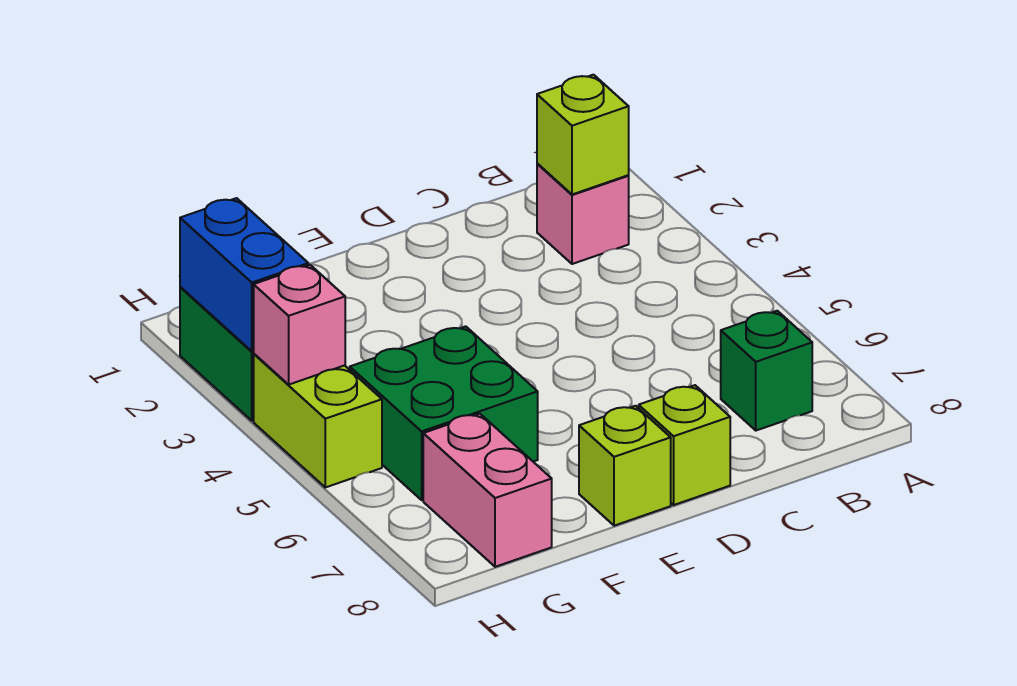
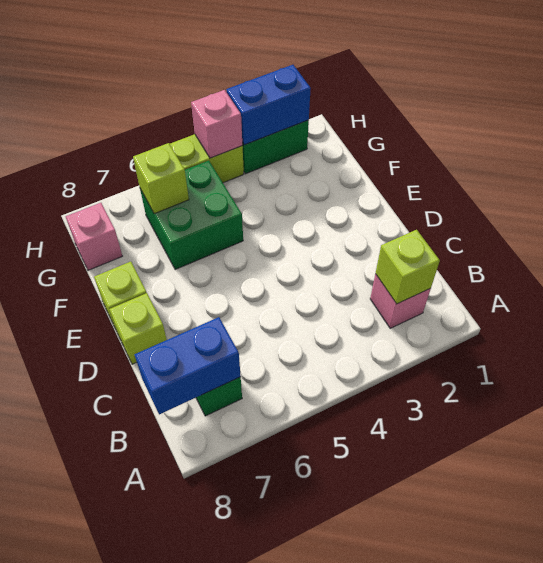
none -> blue 1x2 brick [135,317,241,414]
none -> lime 1x1 brick [133,143,189,214]
pink 1x2 brick [423,414,552,567] -> pink 1x1 brick [66,203,122,270]

